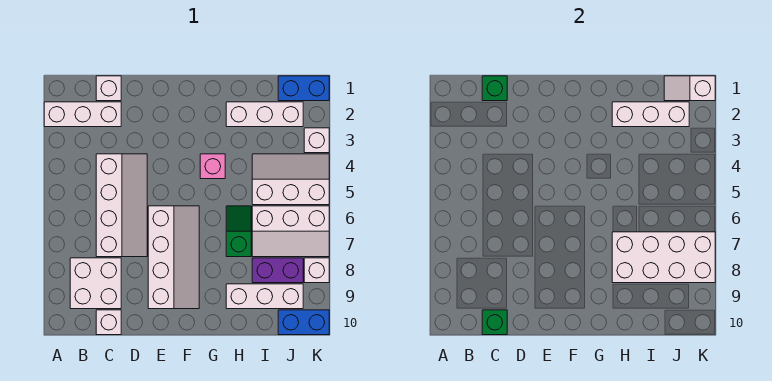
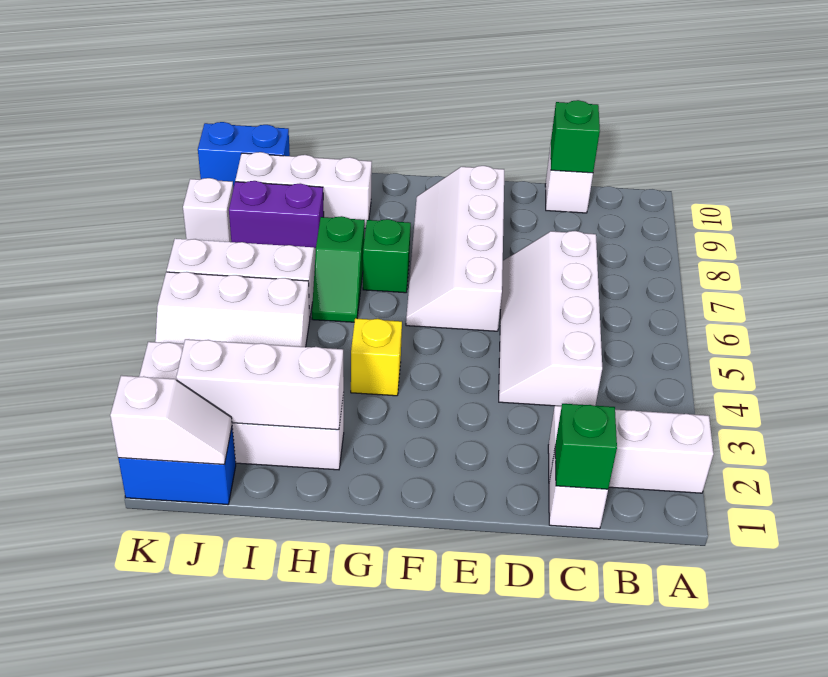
white 2x2 brick [70,258,121,309] -> none
pink 1x1 brick [200,154,225,179] -> yellow 1x1 brick [351,318,402,396]
none -> green 1x1 brick [363,219,411,293]
white 2x4 brick [612,232,715,283] -> none

